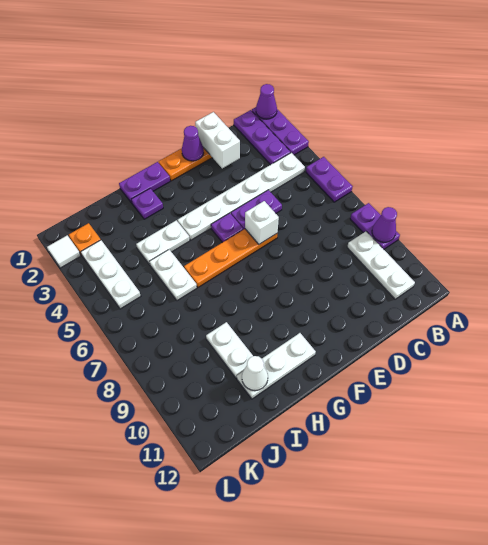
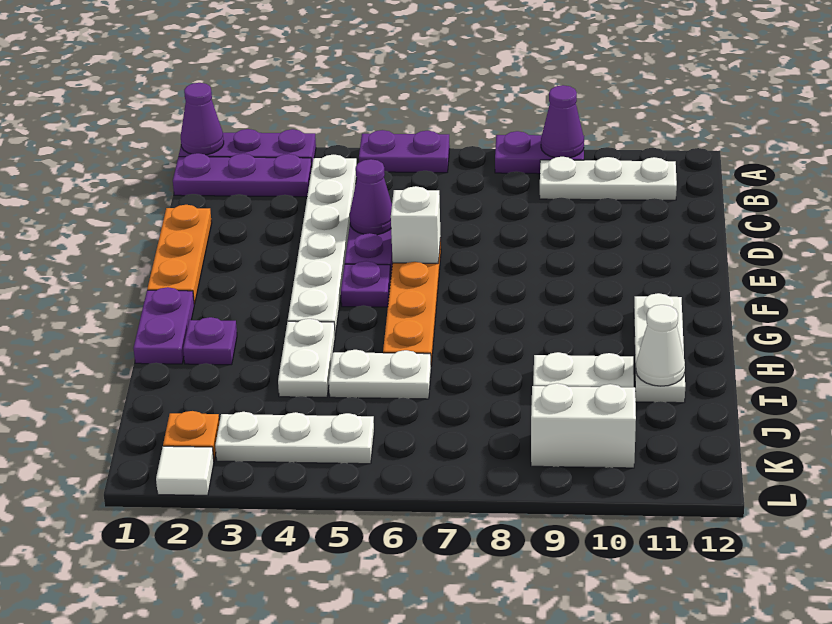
white 1x2 brick [195,112,240,168] -> white 1x2 brick moved to [531,383,636,468]
purple 1x1 cone [182,126,204,161] -> purple 1x1 cone moved to [350,159,392,235]

